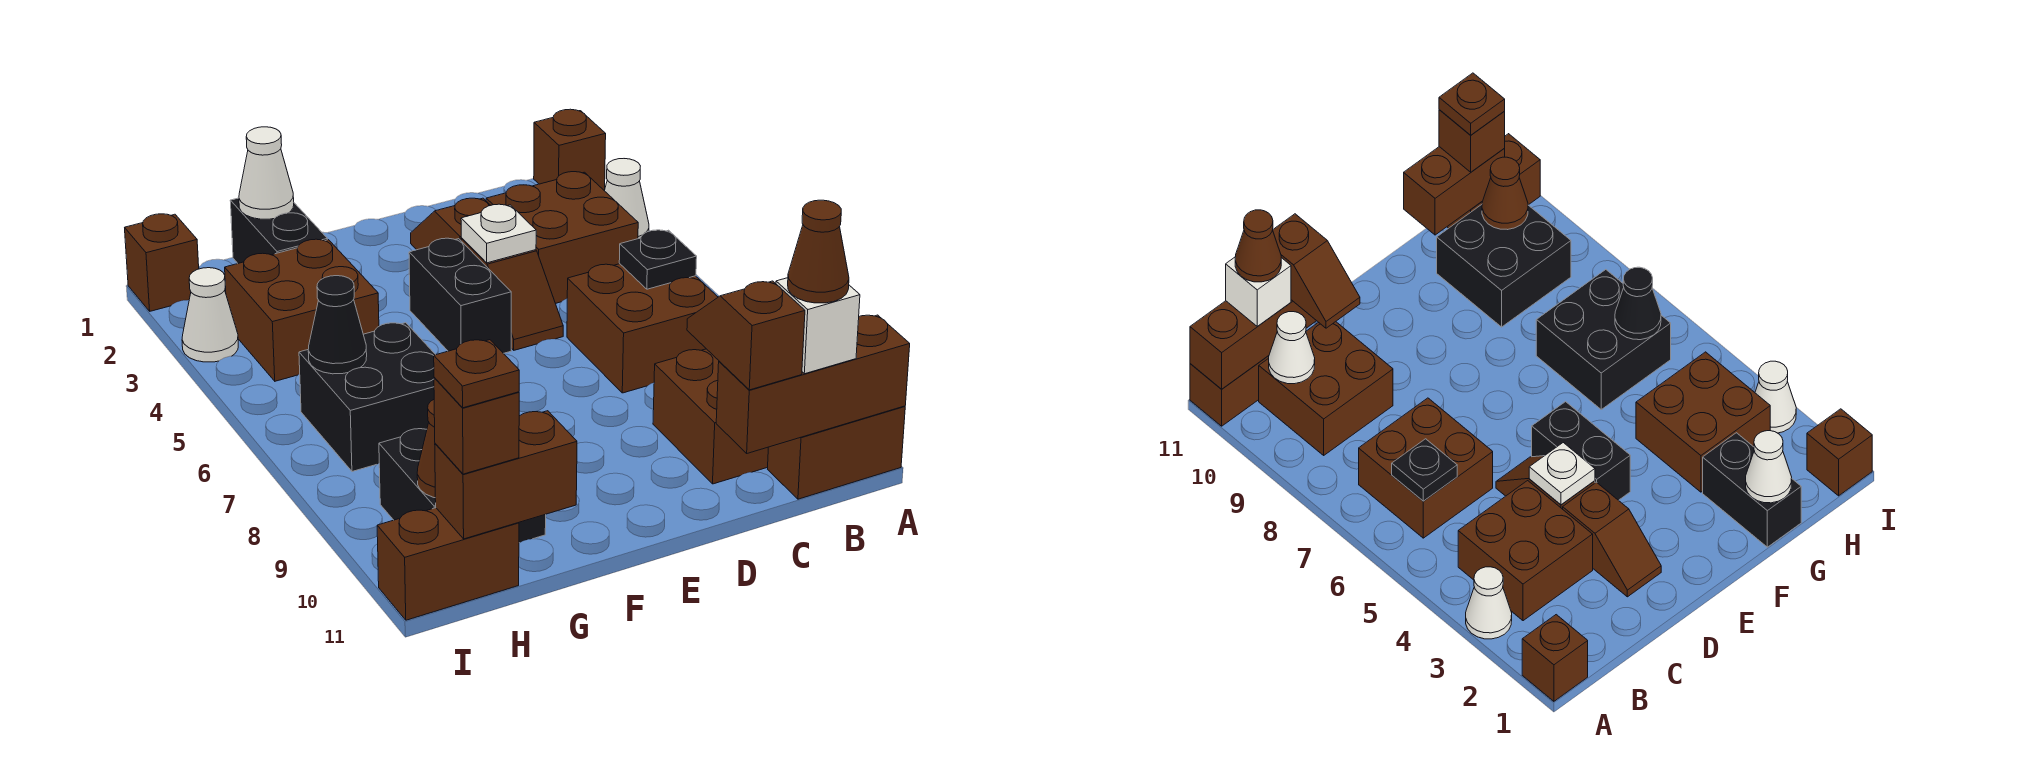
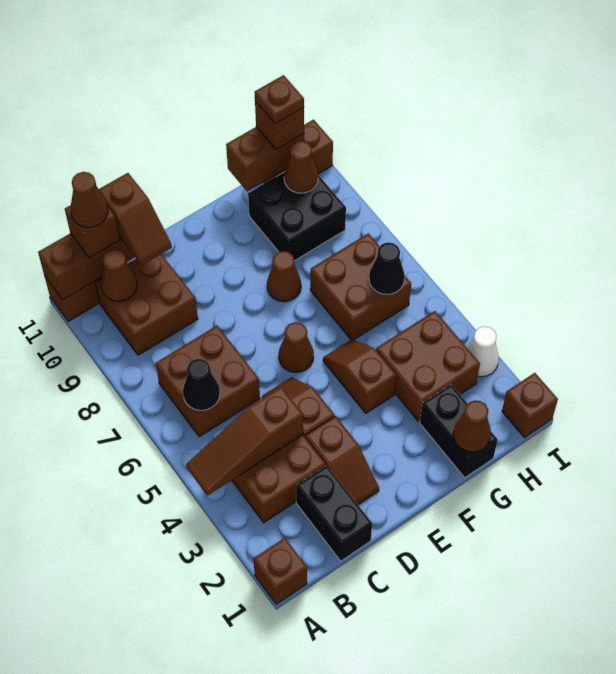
white 1x1 cone [604,159,649,239] -> none
none -> brown 1x3 slope [186,387,303,496]
black 1x1 plate [619,230,697,289] -> black 1x1 cone [183,359,220,410]
white 1x1 cone [1269,312,1315,384] -> brown 1x1 cone [101,249,137,301]
white 1x1 brick [776,278,860,374] -> brown 1x1 brick [65,205,120,258]
white 1x1 plate [461,204,536,263] -> none
black 1x2 brick [409,238,511,353] -> black 1x2 brick moved to [296,465,372,561]
none -> brown 1x1 cone [279,322,314,372]
none -> brown 1x2 slope [323,339,396,413]
none -> brown 1x1 cone [267,251,301,302]
white 1x1 cone [239,127,294,219] -> brown 1x1 cone [453,400,491,452]
black 2x2 brick [299,323,436,472] -> brown 2x2 brick [310,233,411,340]

